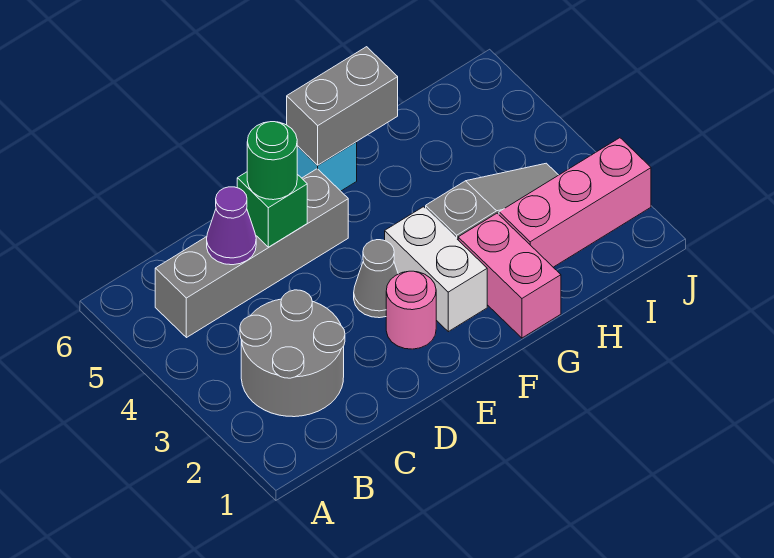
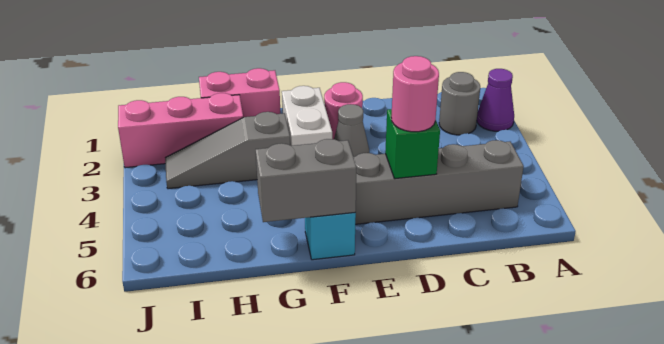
grey 2x2 round brick [240,290,345,417] -> grey 1x1 round brick [439,72,480,135]
purple 1x1 cone [207,187,256,265] -> purple 1x1 cone moved to [477,69,514,131]
green 1x1 round brick [247,122,297,200] -> pink 1x1 round brick [391,56,439,132]
pink 1x2 brick [458,213,561,338] -> pink 1x2 brick turned to [199,68,281,117]

